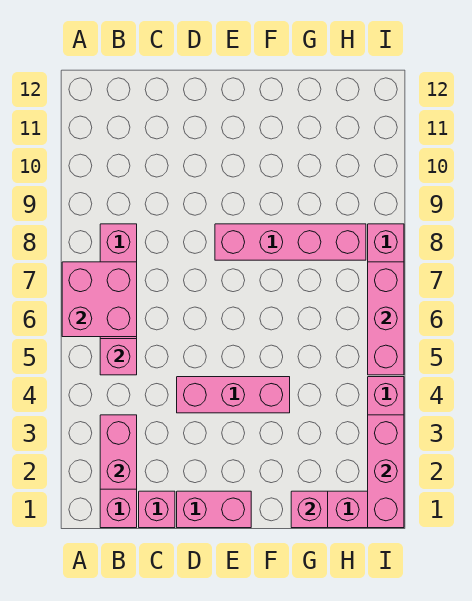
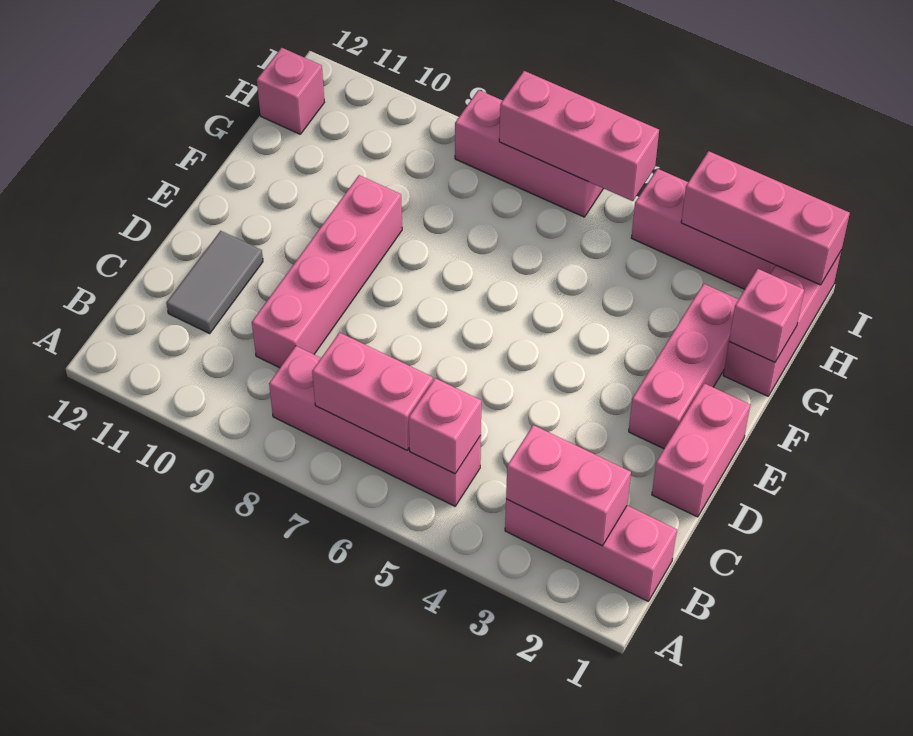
pink 2x2 brick [62,262,137,337] -> pink 1x2 brick [312,333,433,450]
pink 1x1 brick [139,491,175,528] -> pink 1x1 brick moved to [257,48,325,134]
none -> grey 1x2 tile [166,231,263,334]
pink 1x3 brick [177,377,290,413] -> pink 1x3 brick moved to [629,284,739,449]
pink 1x4 brick [215,224,366,260] -> pink 1x4 brick moved to [252,175,402,368]

